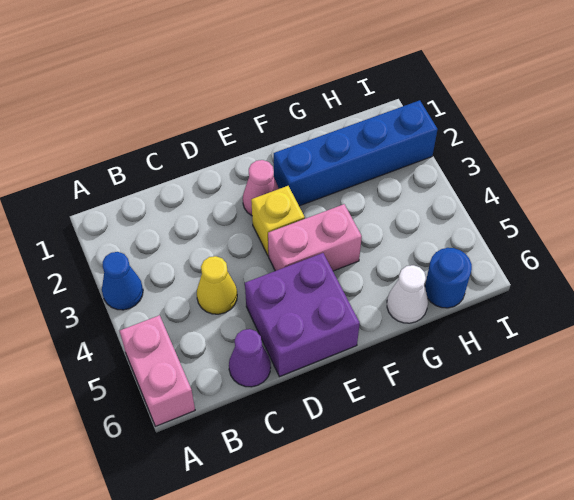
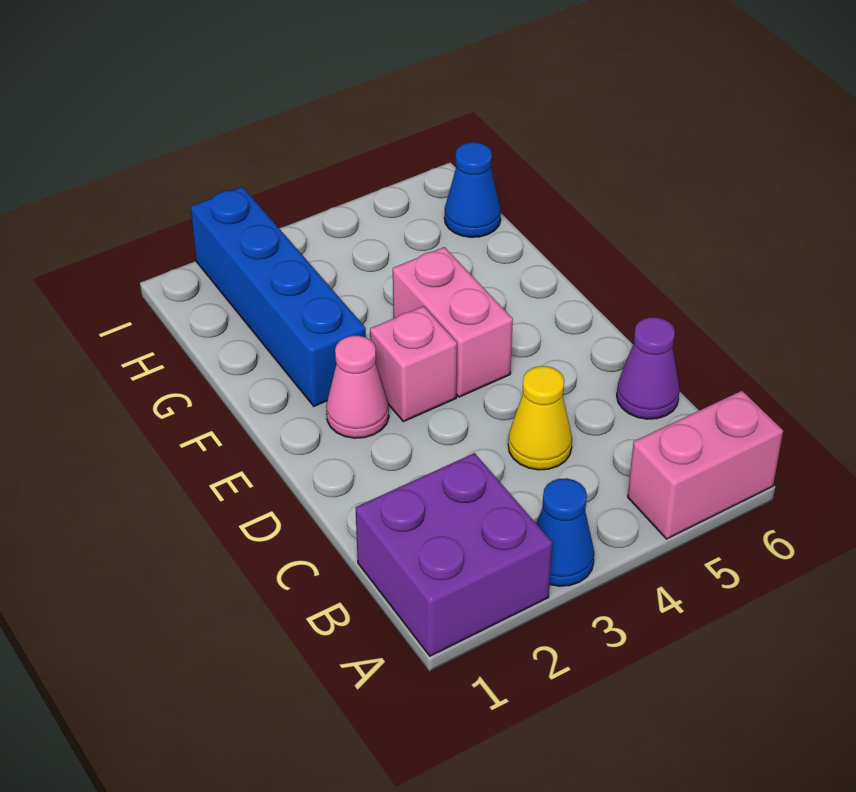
purple 2x2 brick [245,253,360,377] -> purple 2x2 brick moved to [356,453,552,656]
yellow 1x1 brick [251,186,305,256] -> pink 1x1 brick [370,306,457,422]
white 1x1 cone [387,265,428,323] -> none
blue 1x1 round brick [425,248,472,308] -> blue 1x1 cone [445,142,501,237]

